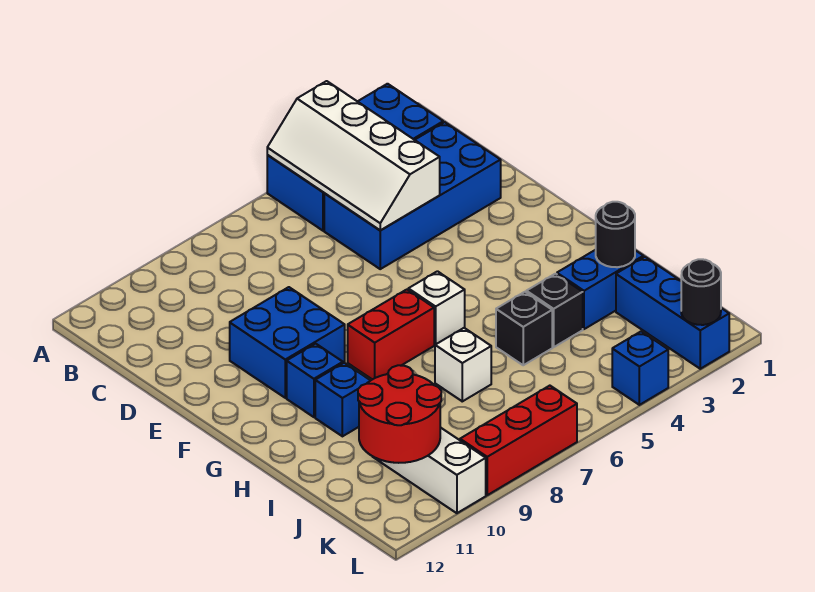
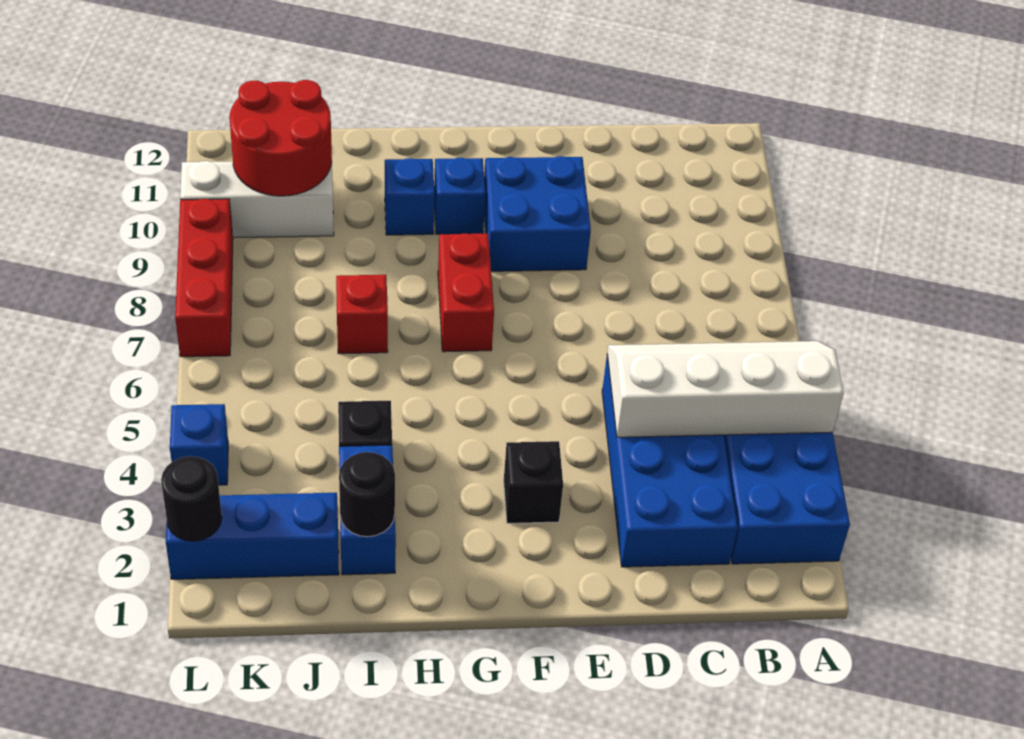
white 1x1 brick [408,271,465,345] -> none
black 1x1 brick [496,292,552,365] -> black 1x1 brick moved to [504,441,563,523]
white 1x1 brick [435,328,491,401] -> red 1x1 brick [336,275,388,354]

